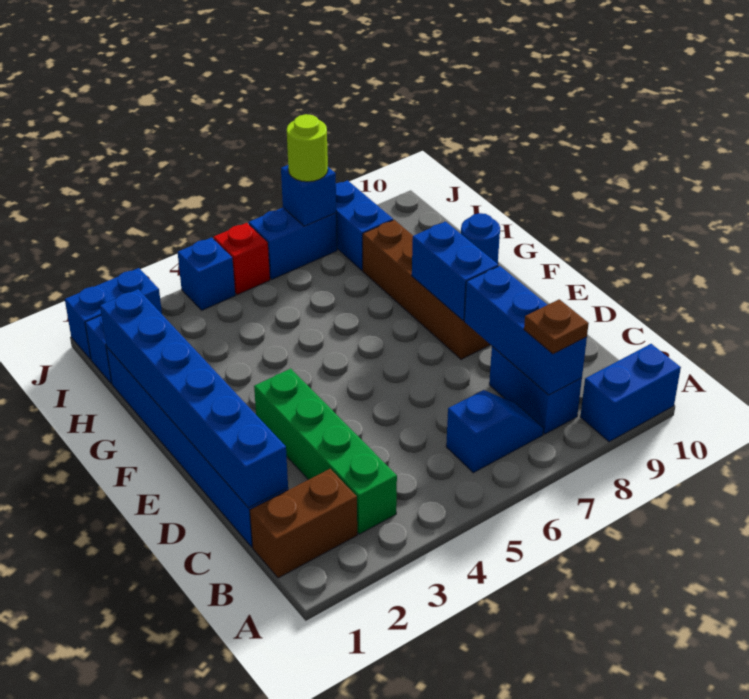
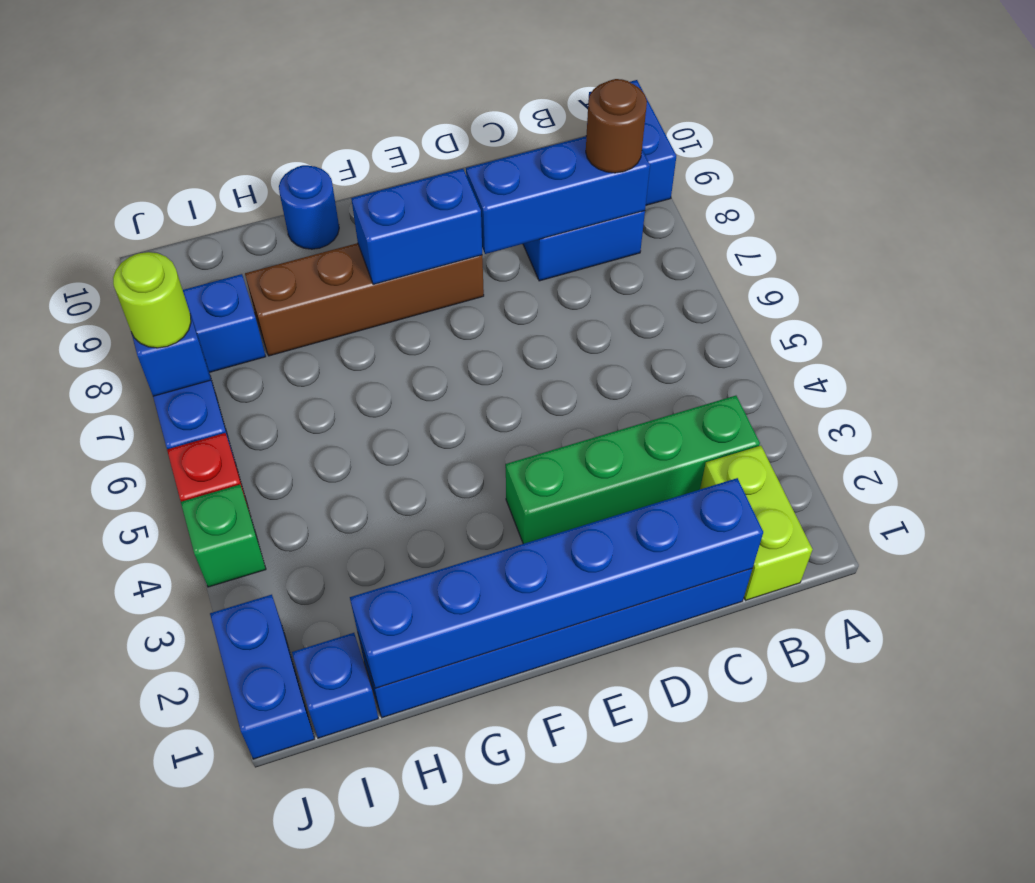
brown 1x2 brick [250,469,357,578] -> lime 1x2 brick [700,446,813,601]
blue 1x2 slope [446,390,544,473] -> none
brown 1x1 plate [524,299,589,354] -> brown 1x1 round brick [586,79,647,173]
blue 1x1 brick [178,238,235,310] -> green 1x1 brick [181,485,266,587]

